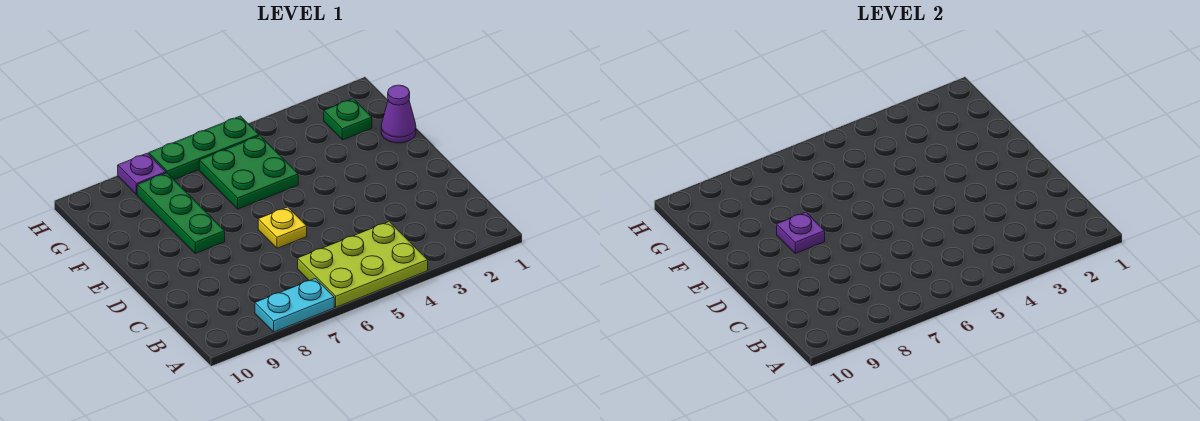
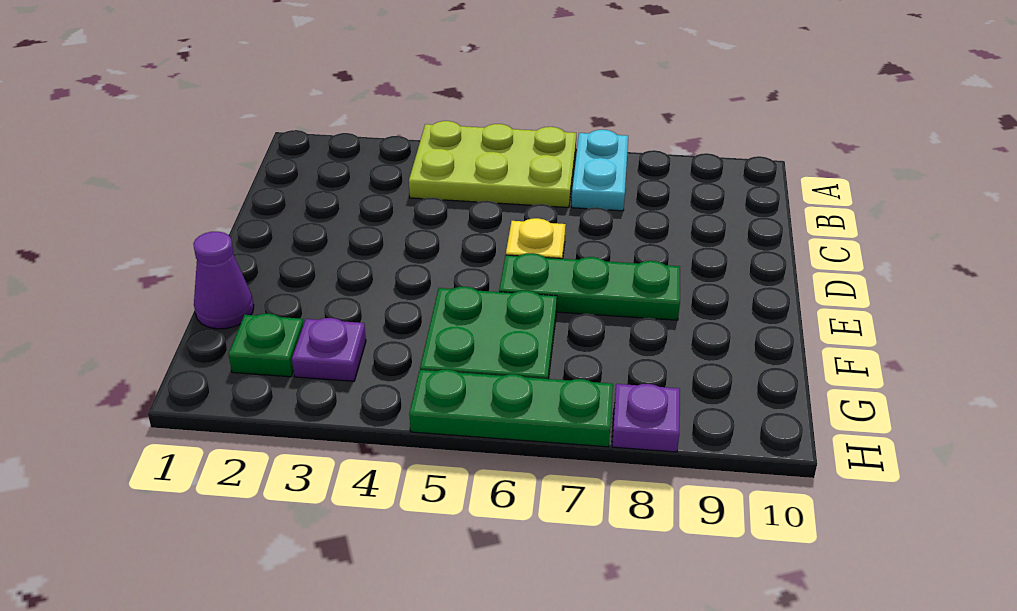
cyan 1x2 plate [255,278,334,332] -> cyan 1x2 plate turned to [572,130,628,211]
green 1x3 plate [137,173,225,253] -> green 1x3 plate turned to [499,253,680,320]
purple 1x1 plate [777,212,825,253] -> purple 1x1 plate moved to [292,318,366,381]

